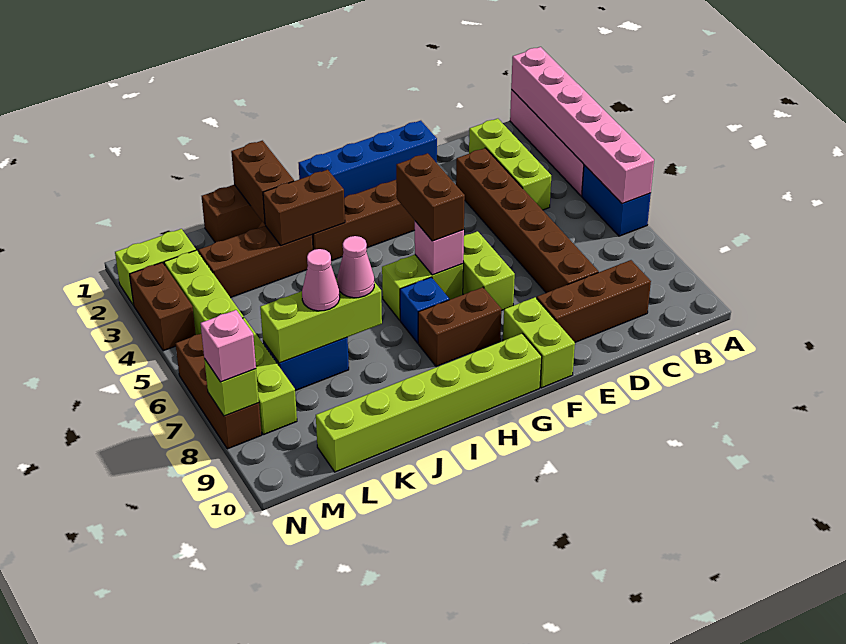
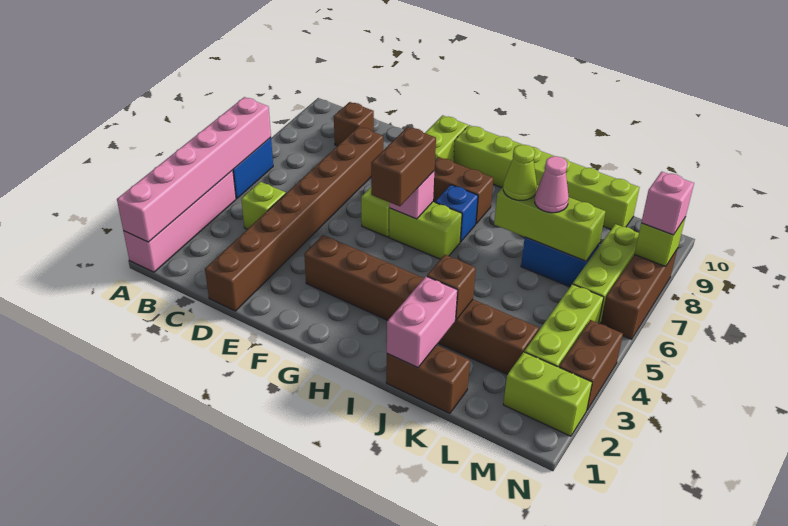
lime 1x3 brick [469,119,551,210] -> lime 1x1 brick [241,182,286,229]
brown 1x3 brick [537,260,651,342] -> brown 1x1 brick [334,102,374,146]
brown 1x6 brick [456,148,599,293] -> brown 1x8 brick [205,126,383,311]
blue 1x4 brick [299,121,437,198] -> none
brown 1x2 brick [263,170,345,246] -> brown 1x1 brick [427,255,476,320]
brown 1x2 brick [231,141,294,224] -> pink 1x2 brick [387,276,457,368]
pink 1x1 cone [337,236,374,298] -> lime 1x1 cone [503,145,537,200]

